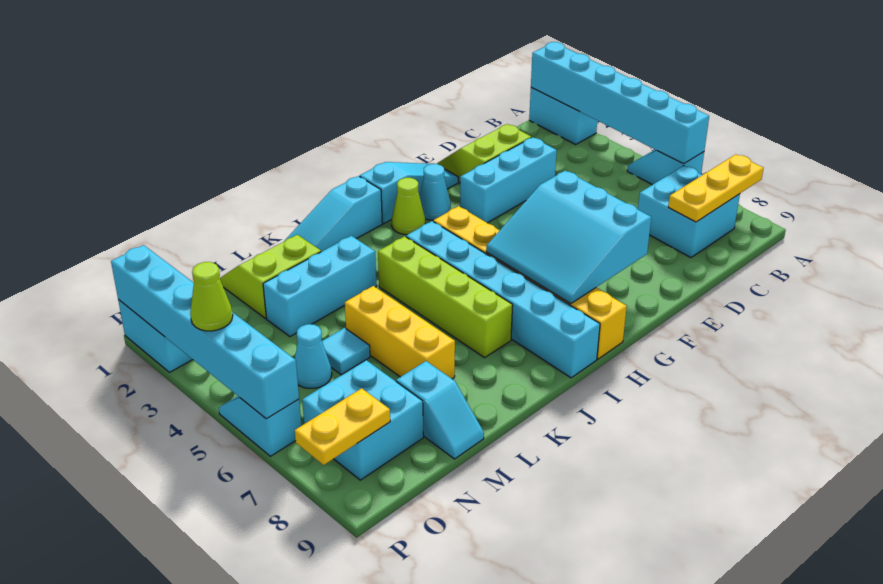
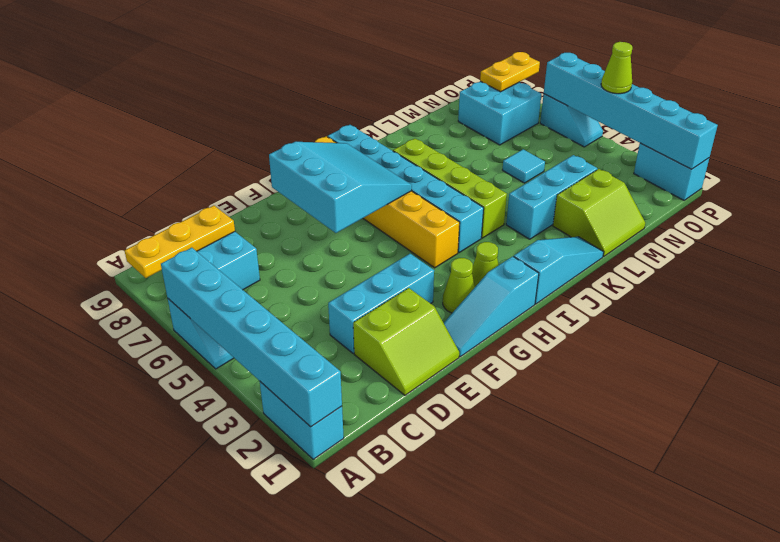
cyan 1x1 cone [420,164,451,220] -> lime 1x1 cone [443,258,475,313]
yellow 1x3 brick [345,286,455,379] -> none
cyan 1x2 slope [396,361,484,459] -> none
cyan 1x1 cone [295,324,332,388] -> none

